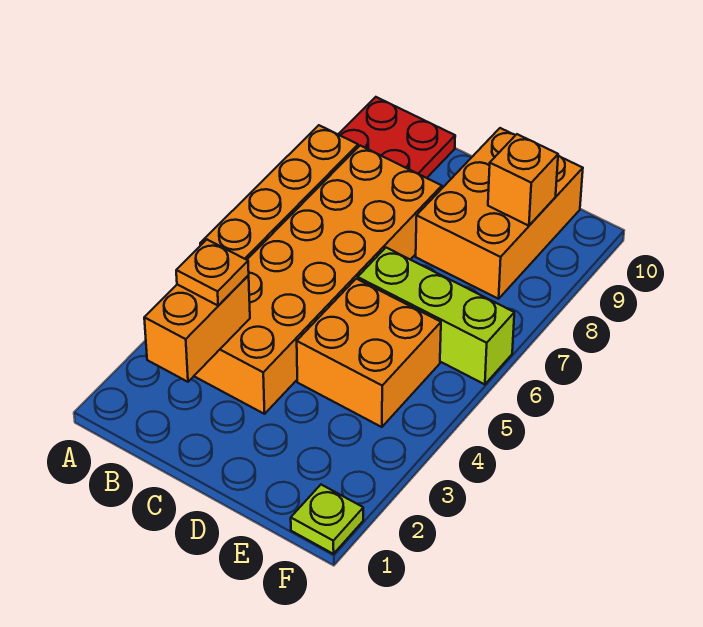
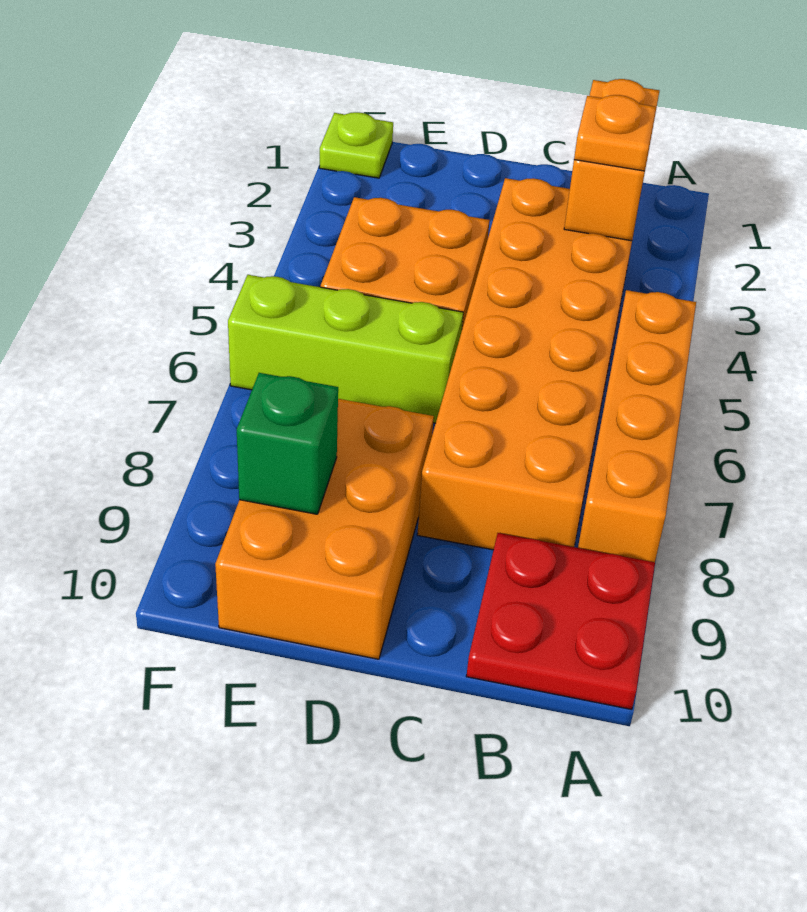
orange 1x1 brick [488,134,558,226] -> green 1x1 brick [237,373,338,514]

